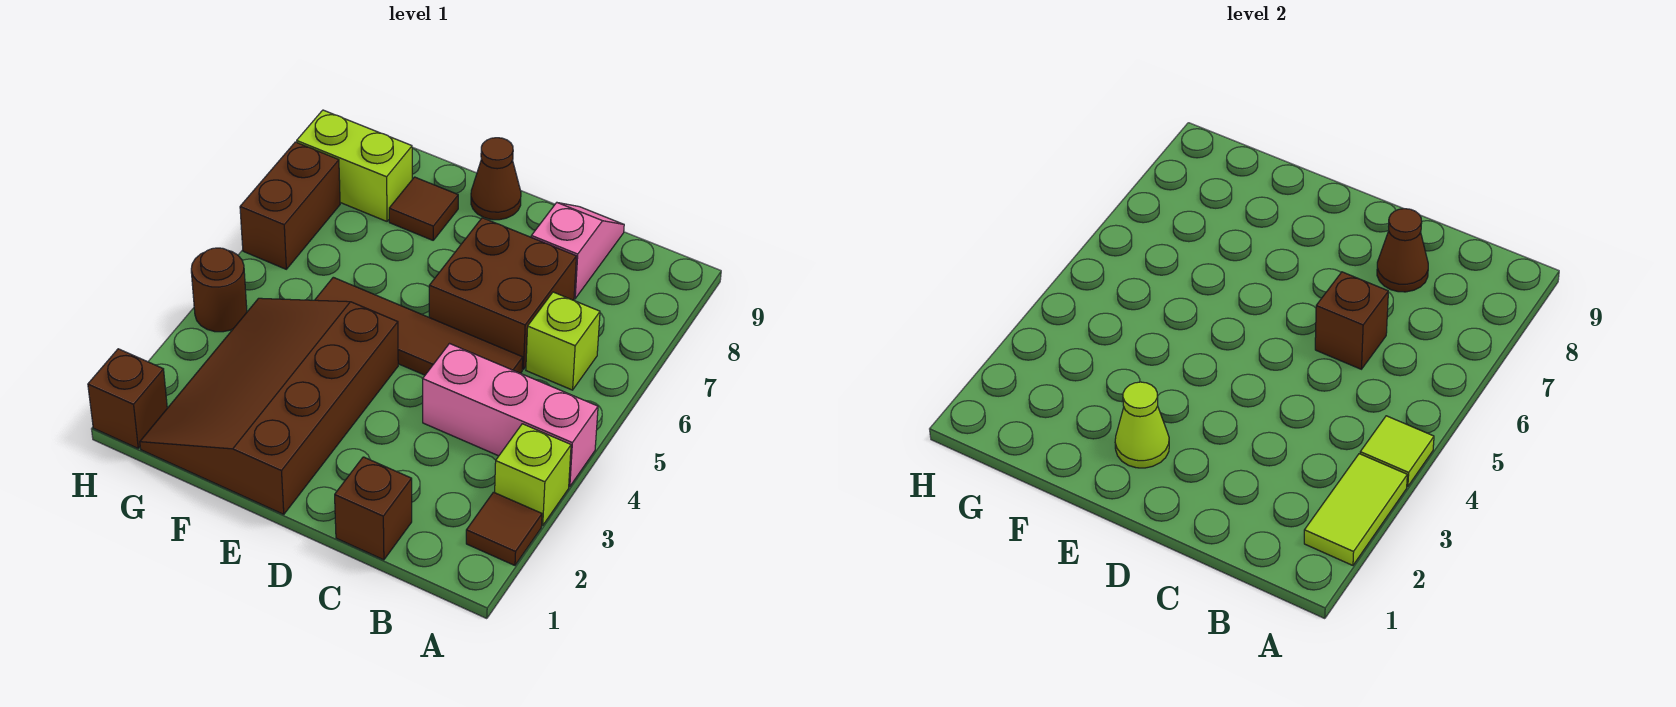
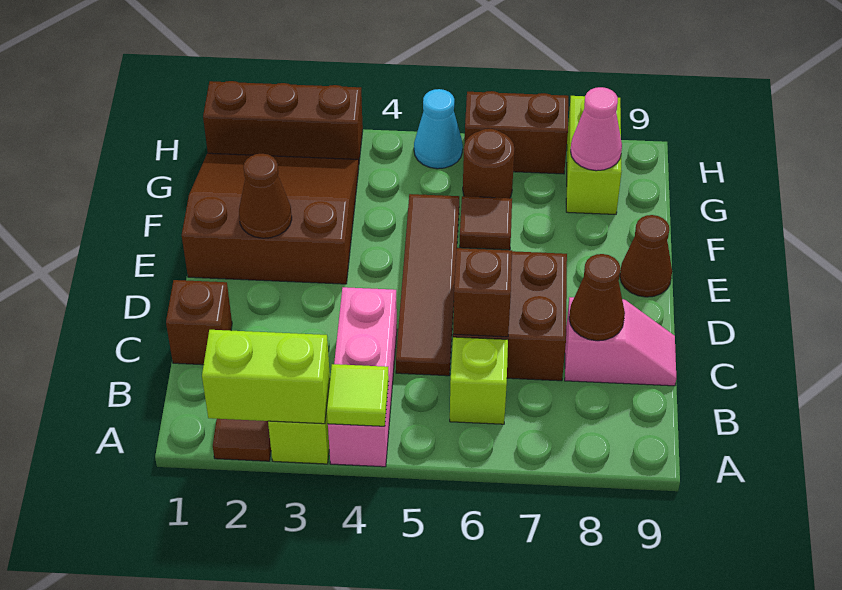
lime 1x2 tile [1304,454,1407,565] -> lime 1x2 brick [202,330,330,424]
brown 3x4 slope [140,298,398,514] -> brown 3x3 slope [182,153,359,284]
lime 1x1 cone [1115,382,1169,468] -> brown 1x1 cone [239,154,292,238]
brown 1x1 tile [389,177,458,240] -> brown 1x1 tile moved to [460,196,512,250]
none -> pink 1x1 cone [570,87,622,171]
brown 1x1 brick [88,349,167,448] -> brown 1x3 brick [203,81,363,161]
brown 1x1 round brick [191,248,247,332] -> brown 1x1 round brick moved to [463,129,514,198]
none -> cyan 1x1 cone [414,89,463,169]

